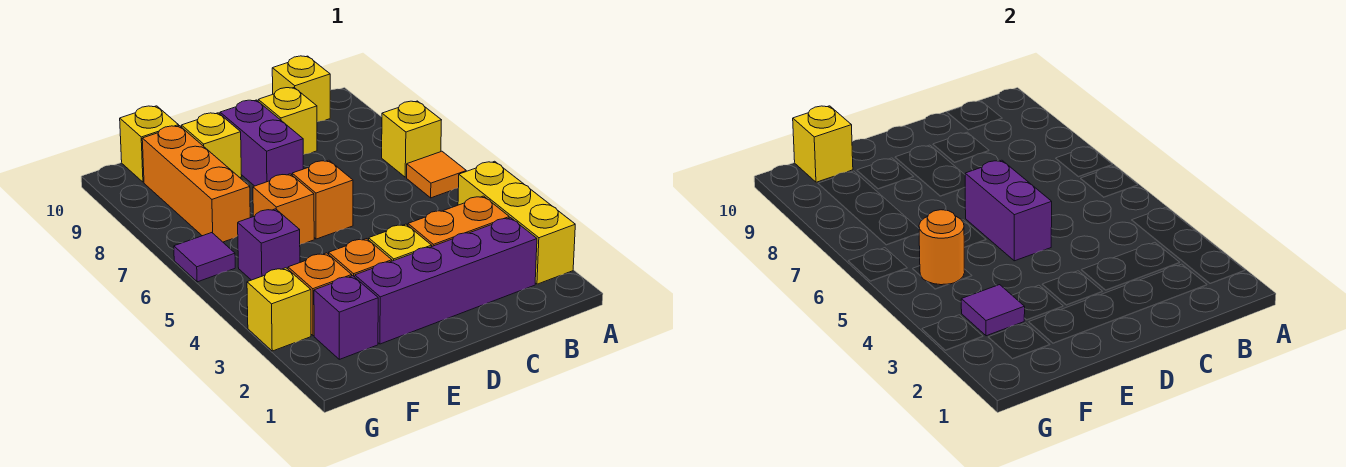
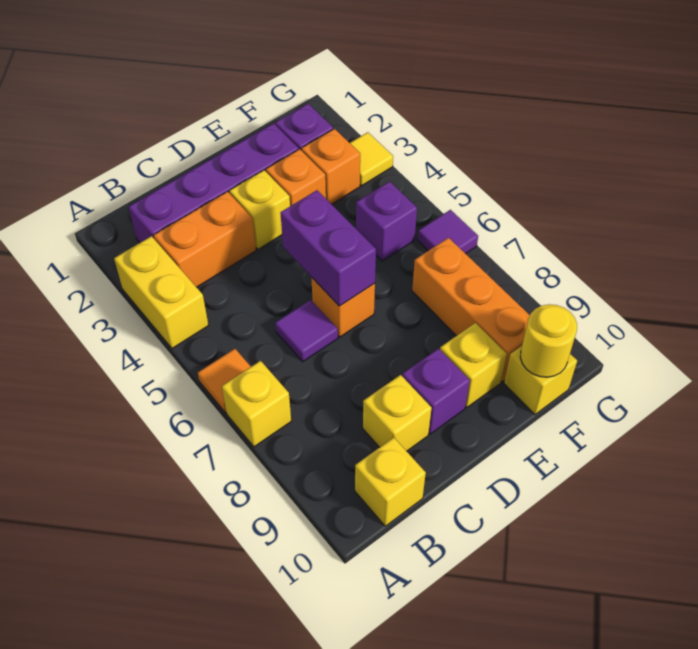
yellow 1x3 brick [458,161,575,284] -> yellow 1x2 brick [114,236,208,348]
purple 1x2 brick [220,100,303,186] -> purple 1x1 brick [402,348,470,434]
orange 1x1 brick [253,174,314,244] -> none
purple 1x1 tile [961,285,1025,336] -> purple 1x1 tile moved to [275,300,338,361]
orange 1x1 round brick [919,210,965,285] -> none
yellow 1x1 brick [793,106,853,182] -> yellow 1x1 round brick [520,304,577,377]
yellow 1x1 brick [247,268,311,351] -> yellow 1x1 tile [350,132,393,186]

